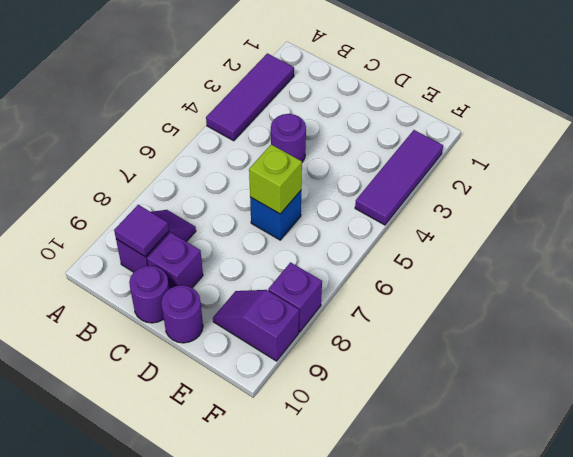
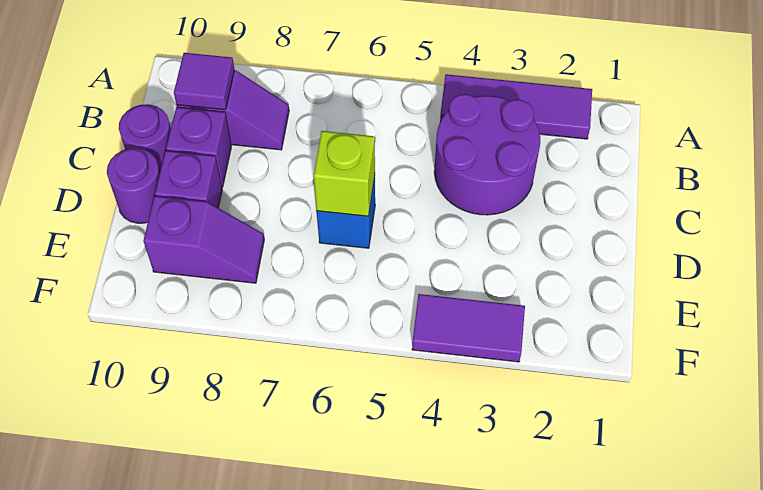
purple 1x1 round brick [271,114,306,162] -> purple 2x2 round brick [434,94,540,215]
purple 1x2 slope [213,290,299,361] -> purple 1x2 slope turned to [143,196,264,283]
purple 1x3 tile [355,130,443,225] -> purple 1x2 tile [412,294,525,362]
purple 1x1 brick [268,262,322,332] -> purple 1x1 brick moved to [155,151,222,208]

